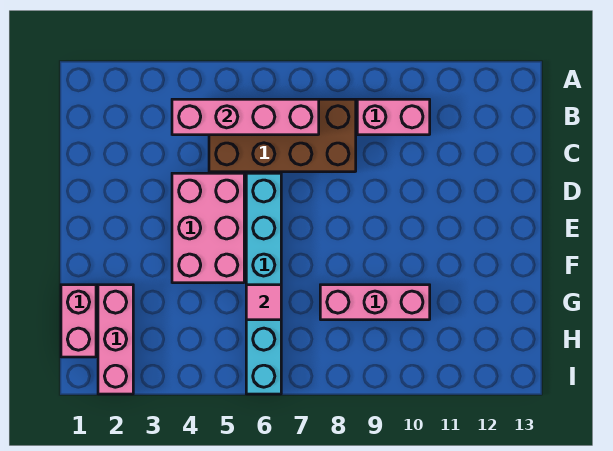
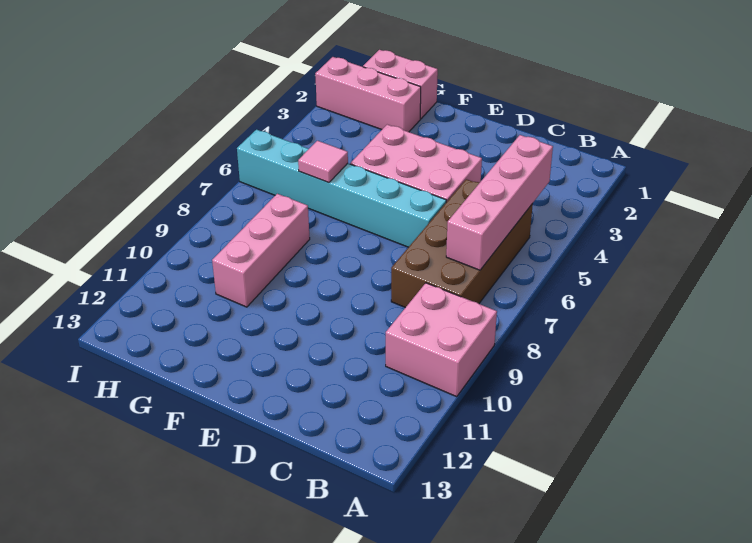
pink 1x2 brick [357,99,430,135] -> pink 2x2 brick [386,283,497,397]

